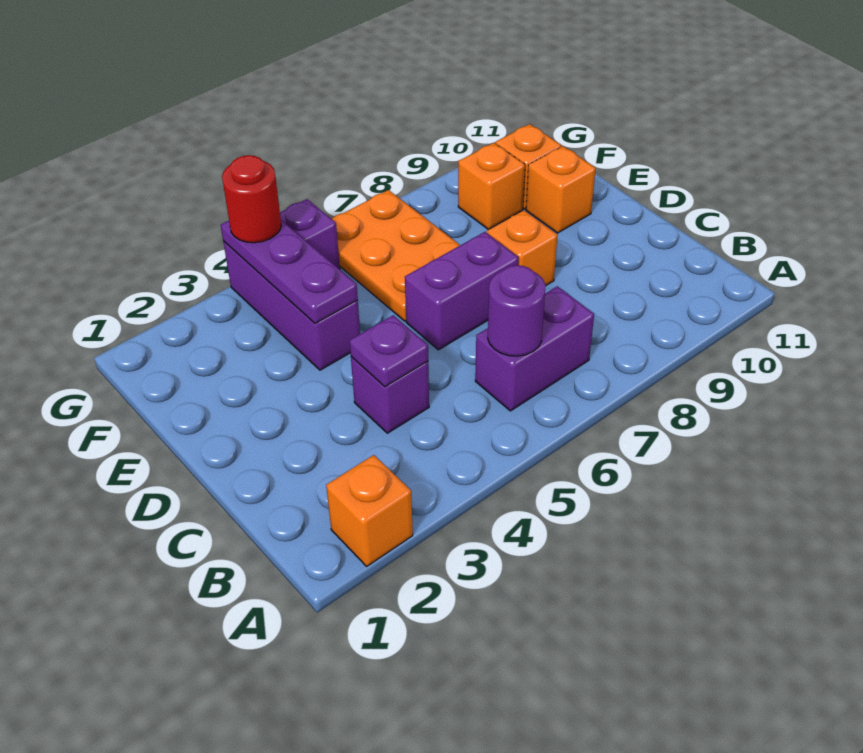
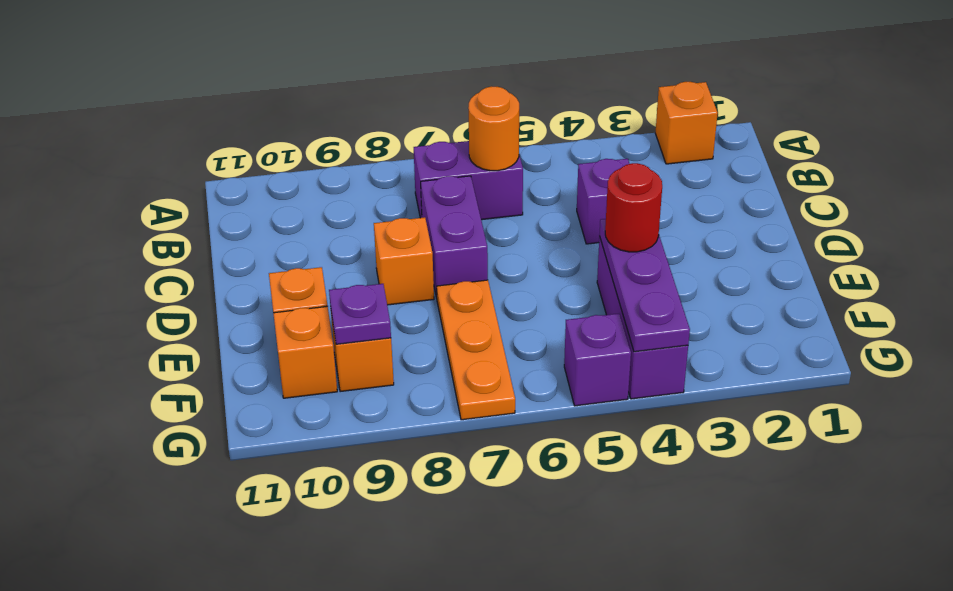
purple 1x1 round brick [488,265,546,356] -> orange 1x1 round brick [468,86,519,171]
purple 1x1 plate [349,315,428,387] -> purple 1x1 plate moved to [329,284,391,344]
purple 1x2 brick [405,232,518,350] -> purple 1x2 brick turned to [421,176,488,298]
orange 2x3 plate [332,190,460,321] -> orange 1x3 plate [437,280,515,420]
red 1x1 round brick [222,155,281,243] -> red 1x1 round brick moved to [605,163,662,252]

